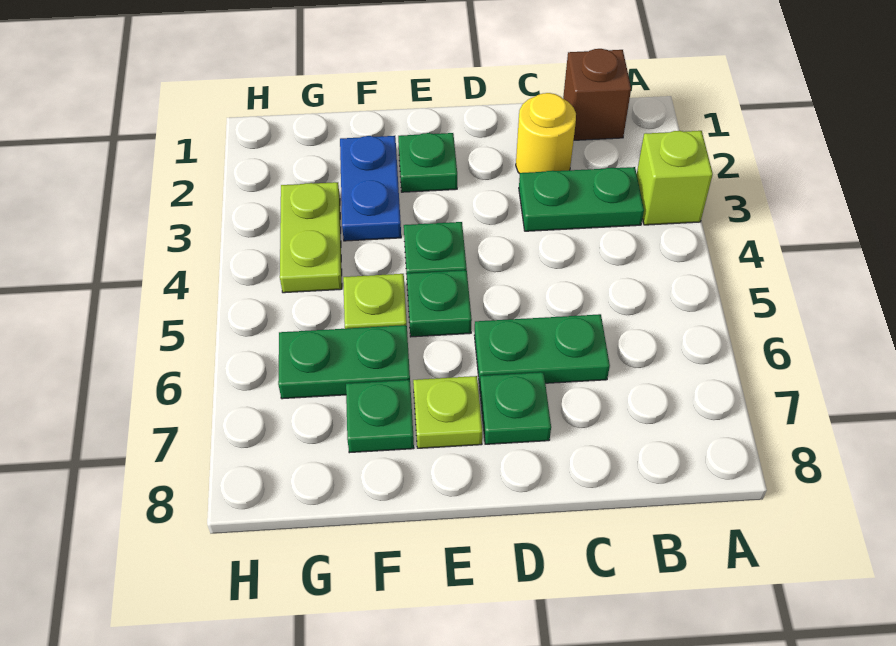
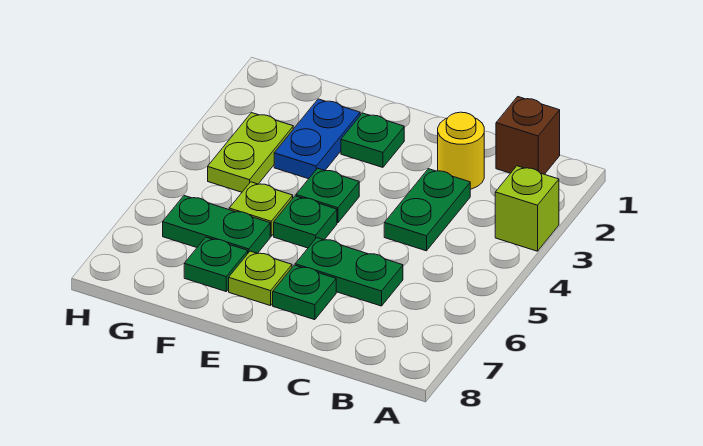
green 1x2 plate [519,167,644,231] -> green 1x2 plate turned to [384,169,470,251]

